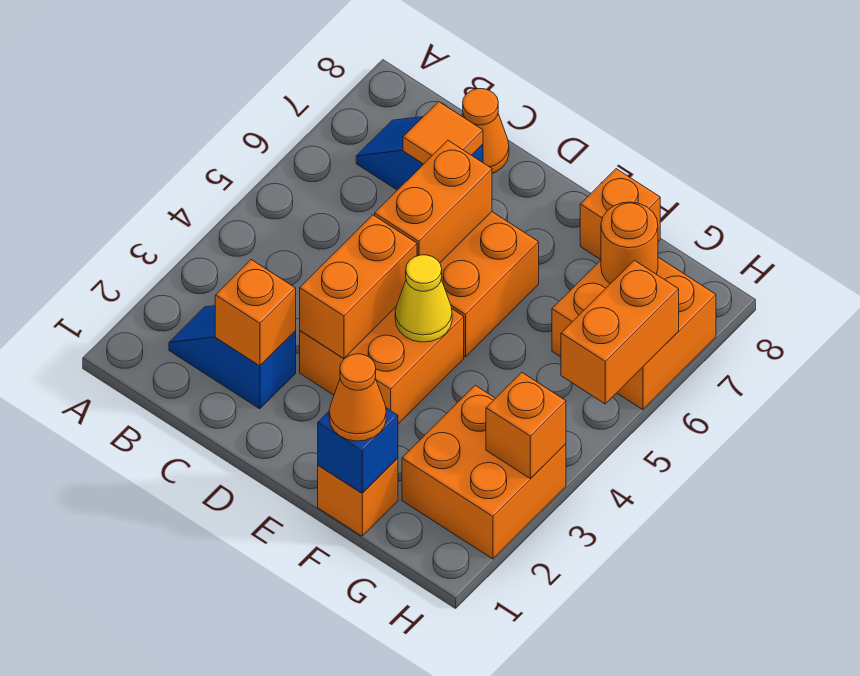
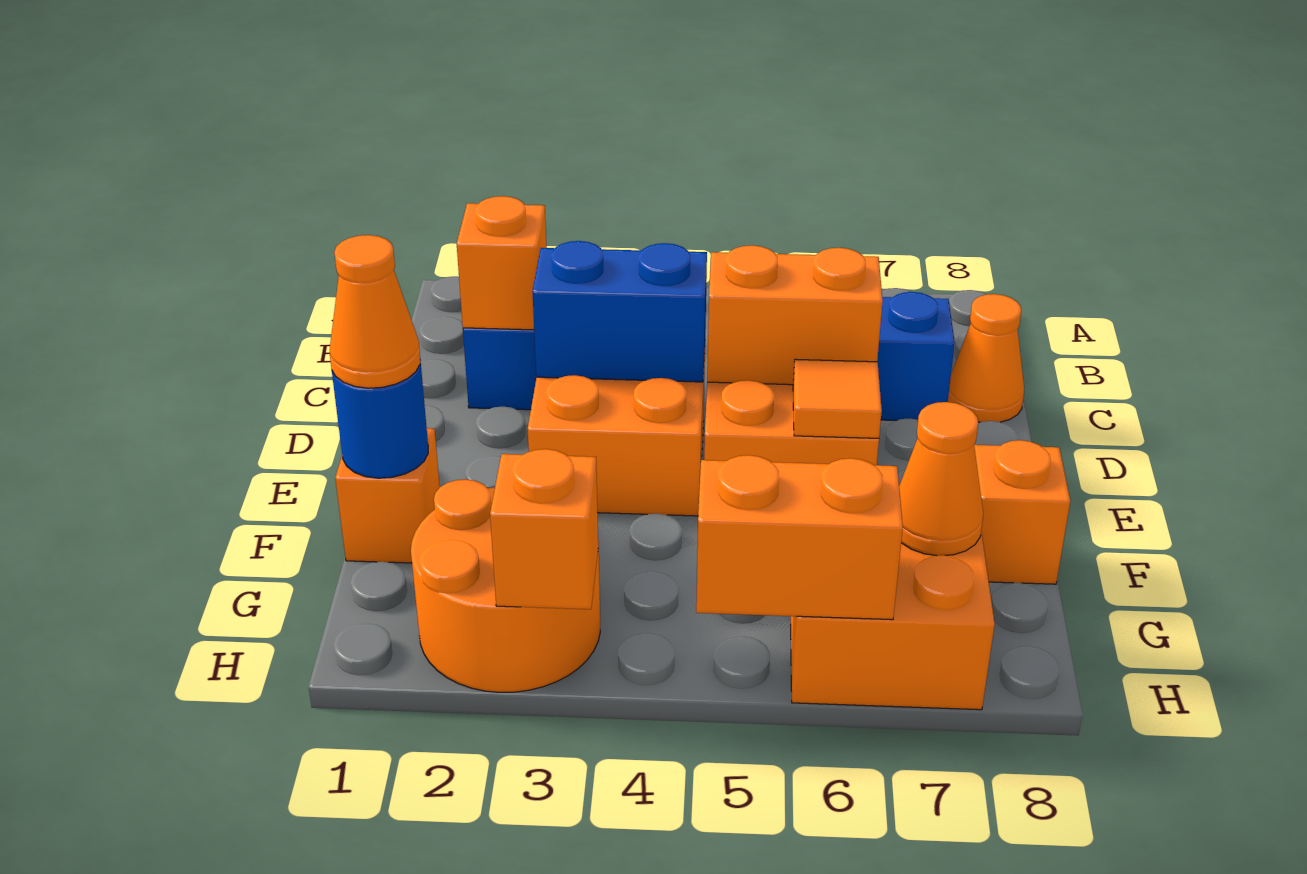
orange 1x1 tile [403,102,483,164] -> orange 1x1 tile moved to [793,359,882,438]
orange 1x2 brick [300,215,417,358] -> blue 1x2 brick [532,241,707,382]
yellow 1x1 cone [395,255,452,342] -> none
blue 1x1 brick [318,408,398,493] -> blue 1x1 round brick [332,361,428,478]
orange 2x2 brick [402,385,566,559] -> orange 2x2 round brick [411,479,600,692]
orange 1x1 round brick [601,202,658,284] -> orange 1x1 cone [899,402,983,556]

